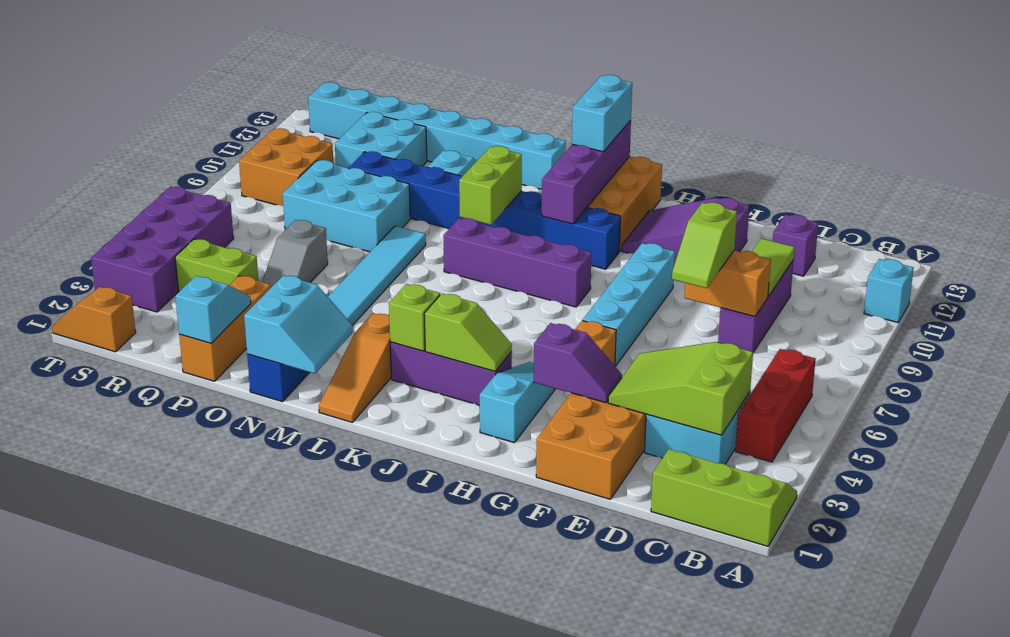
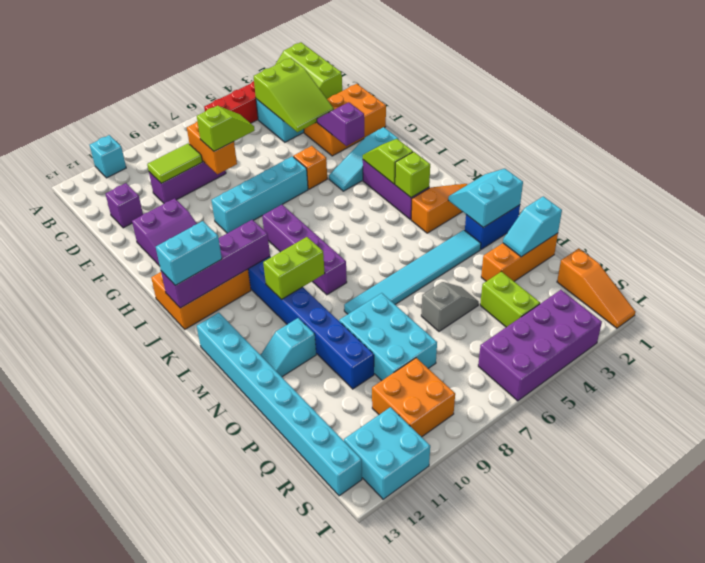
cyan 2x2 brick [335,112,427,168] -> cyan 2x2 brick moved to [344,407,430,499]
orange 1x2 slope [52,287,136,352] -> orange 1x3 slope [557,248,636,328]

